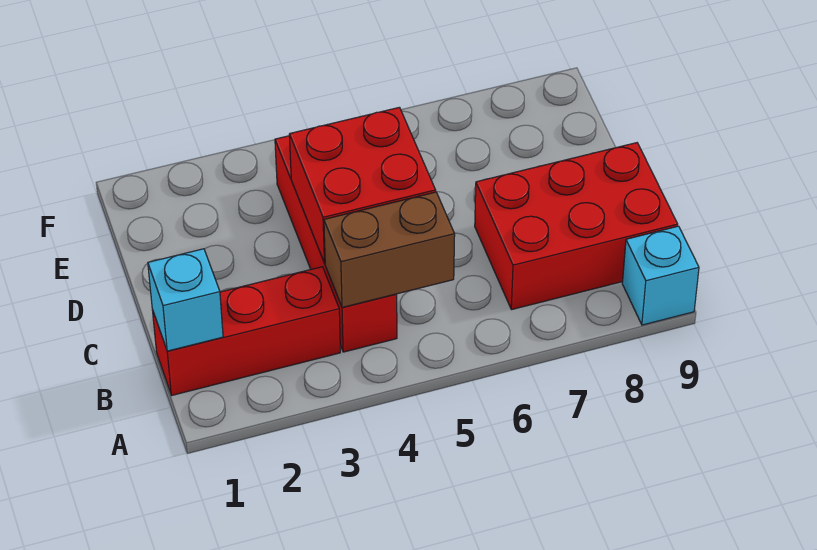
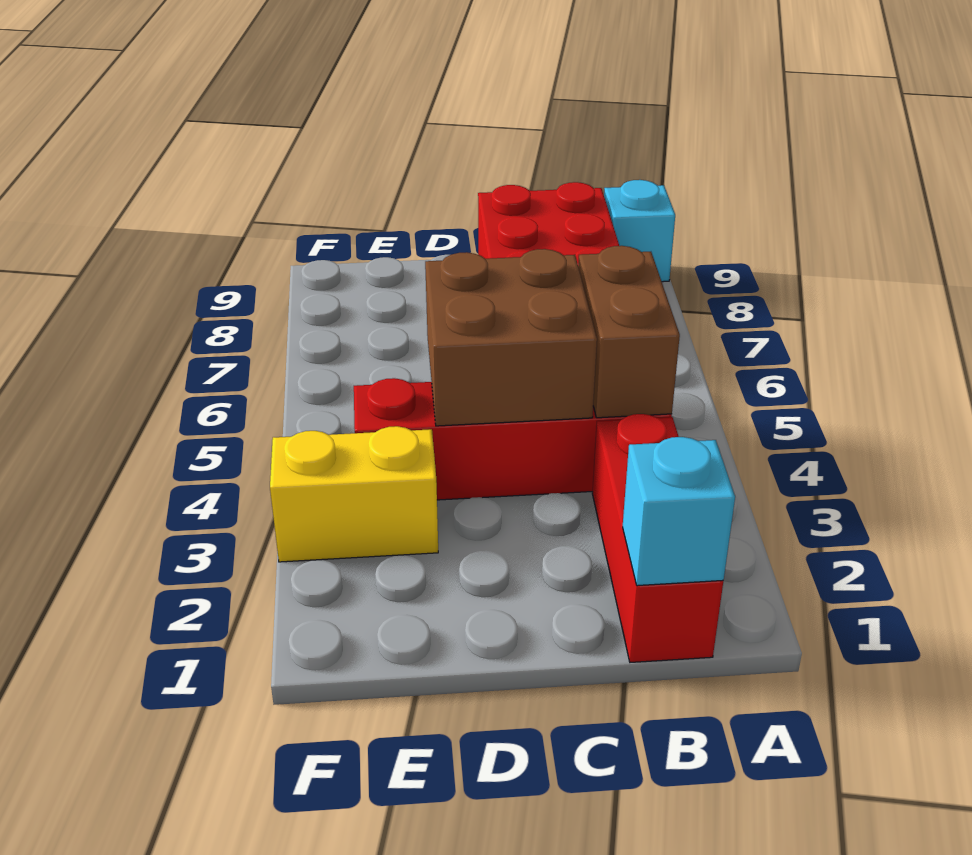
red 2x2 brick [289,107,436,263] -> brown 2x2 brick [425,249,597,426]
none -> yellow 1x2 brick [270,426,438,562]

